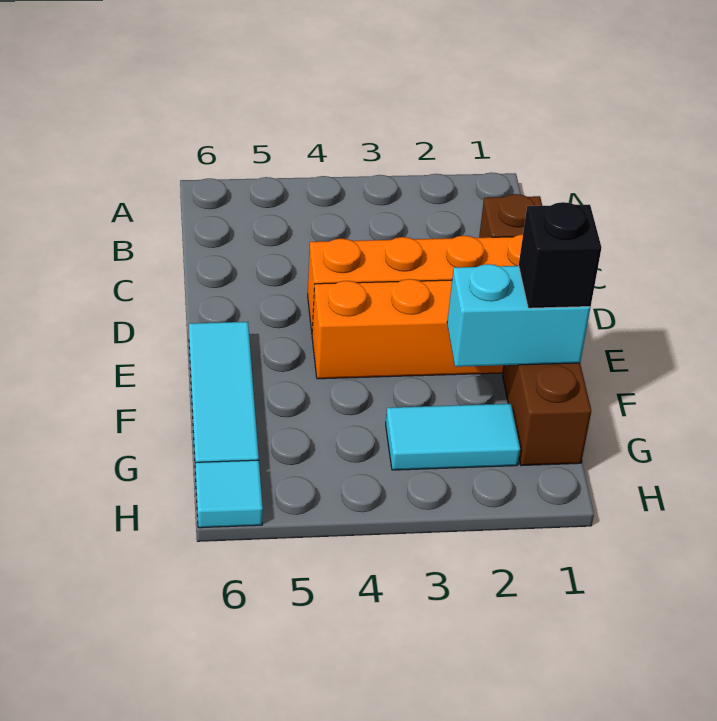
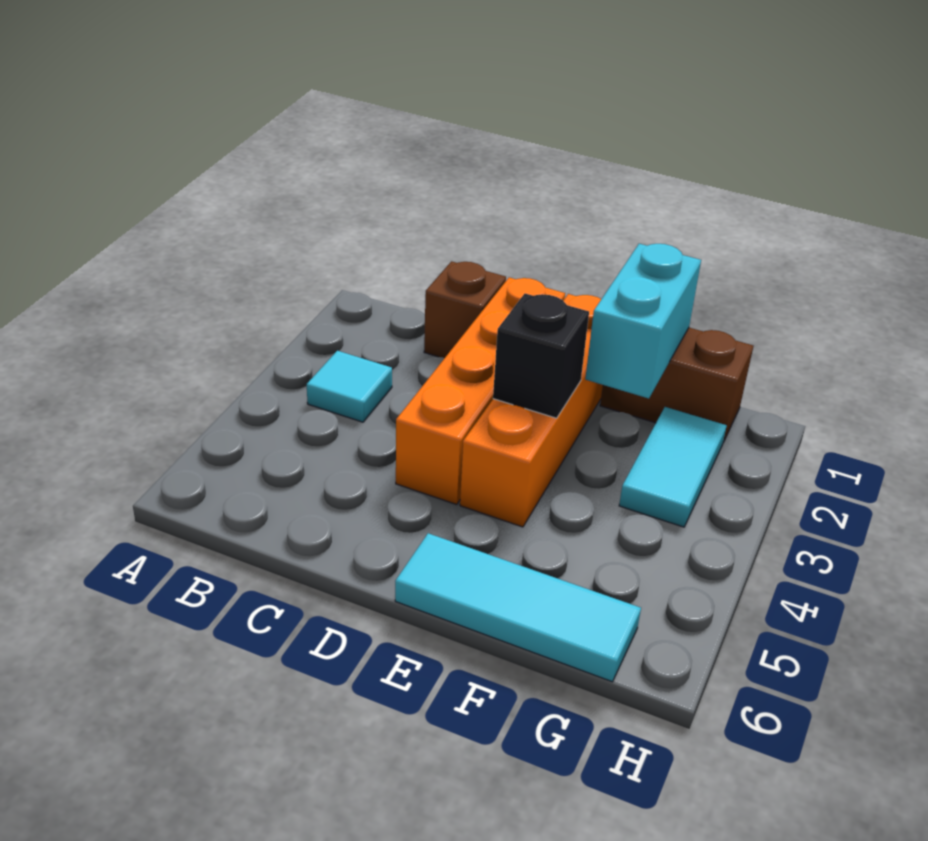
black 1x1 brick [519,202,602,308] -> black 1x1 brick moved to [493,294,589,418]
cyan 1x1 tile [196,460,263,528] -> cyan 1x1 tile moved to [307,351,392,422]

